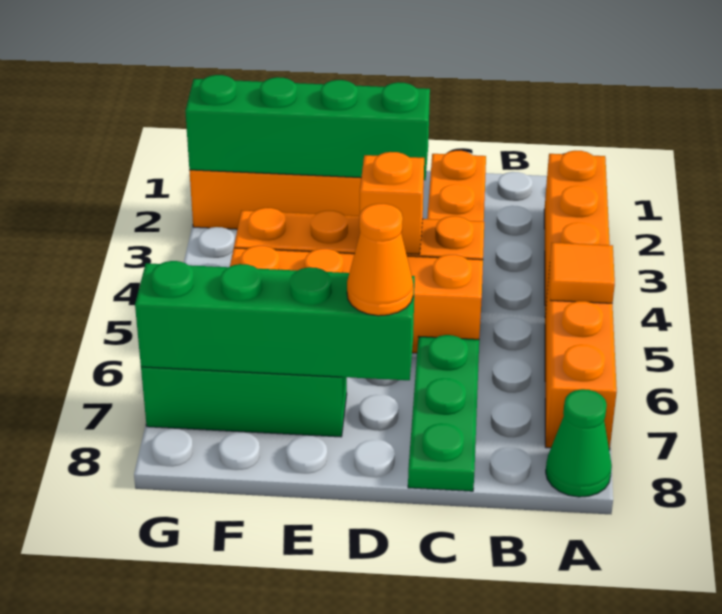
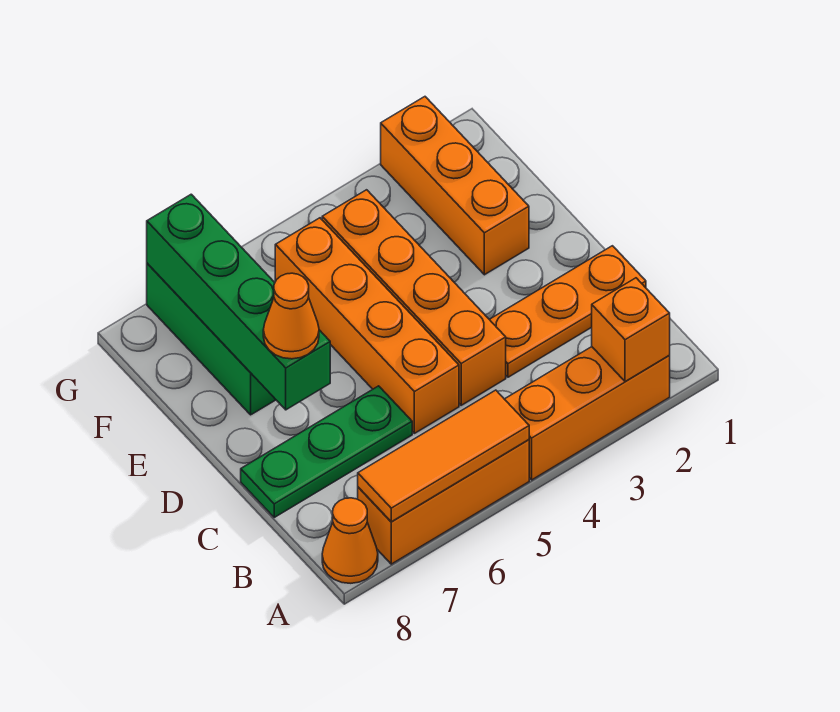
orange 1x1 tile [550,243,615,303] -> orange 1x3 tile [358,390,529,522]
green 1x1 cone [546,389,612,497] -> orange 1x1 cone [322,498,378,583]
green 1x4 brick [185,75,430,180] -> none
orange 1x1 brick [360,152,424,254] -> orange 1x1 brick moved to [592,278,670,382]

